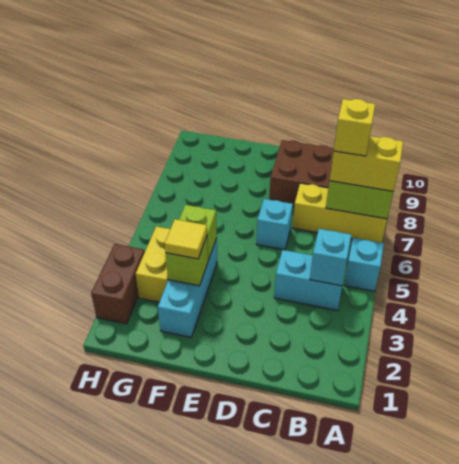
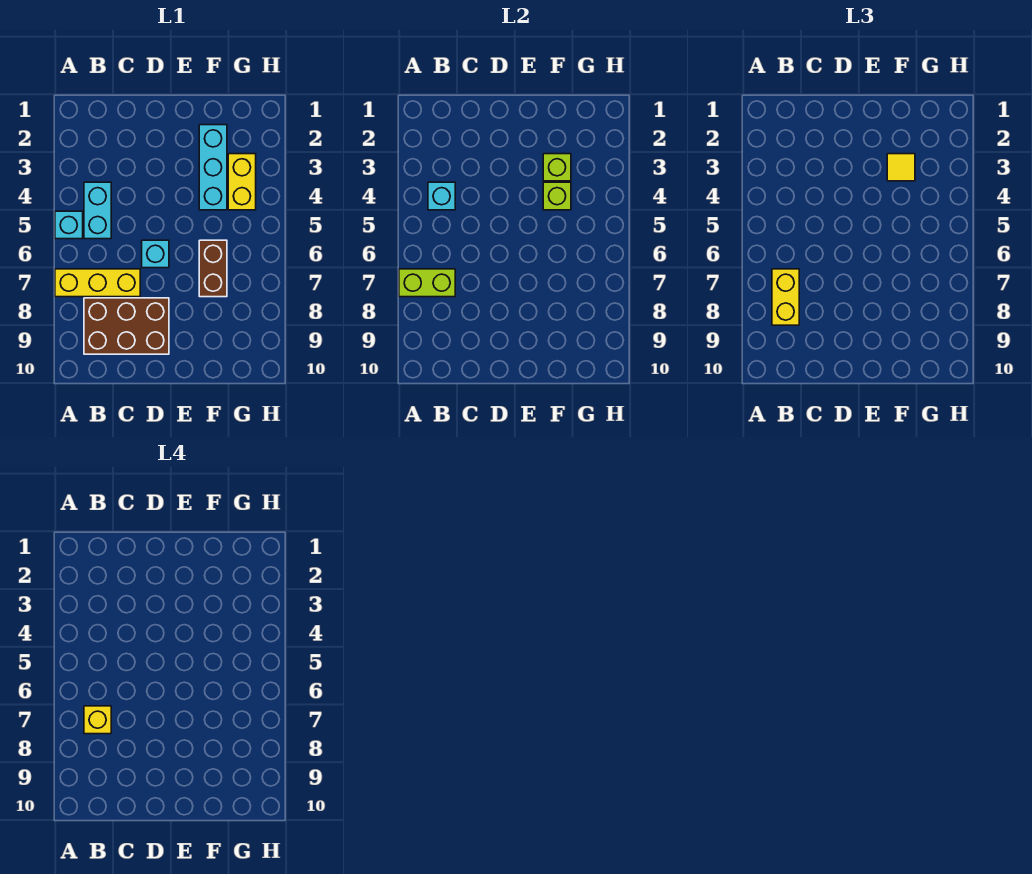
yellow 1x2 brick [330,136,403,191] -> yellow 1x2 brick turned to [772,269,799,325]
cyan 1x2 brick [274,250,342,310] -> cyan 1x2 brick turned to [84,182,111,239]
brown 1x2 brick [91,244,145,324] -> brown 1x2 brick moved to [199,240,227,297]

